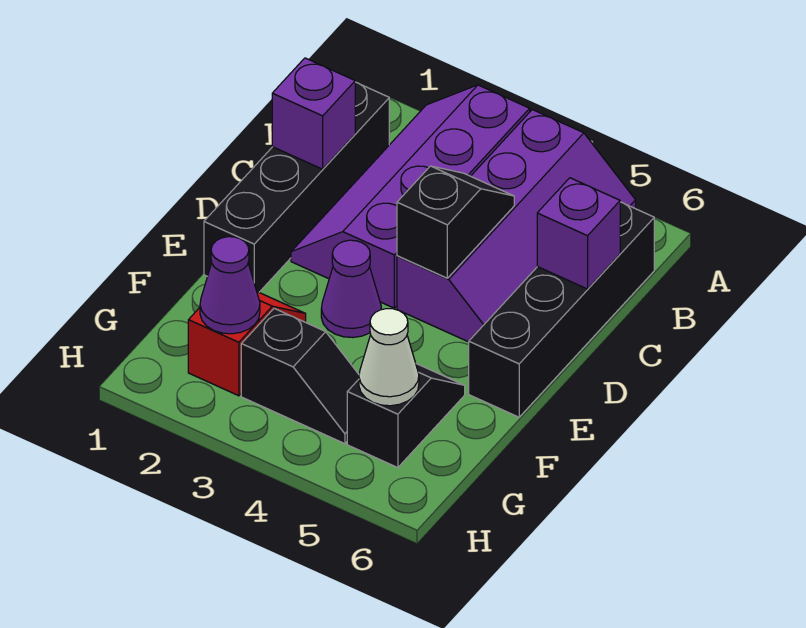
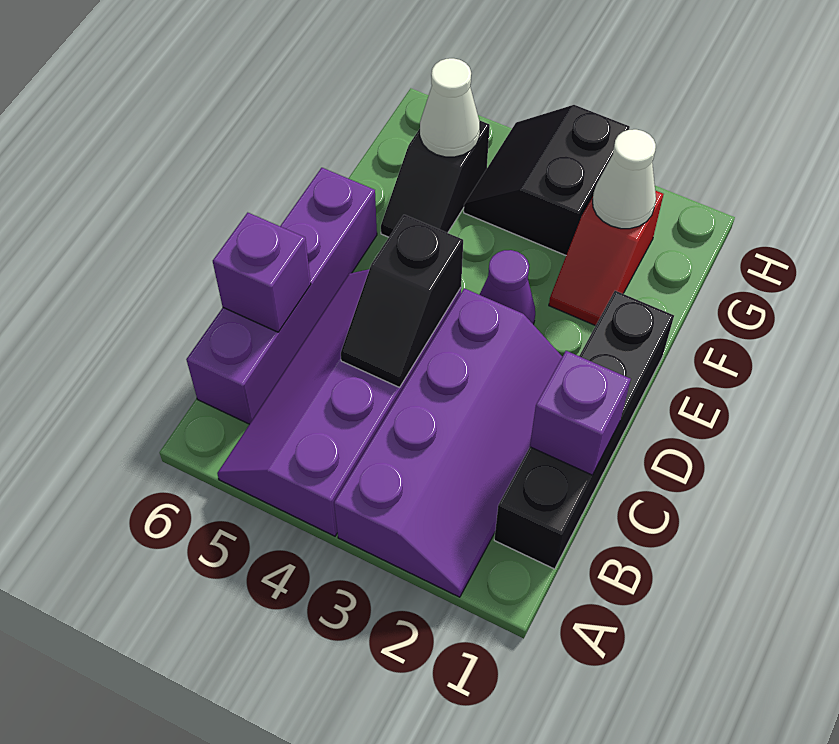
black 1x4 brick [469,202,654,417] -> purple 1x4 brick [186,168,377,424]
purple 1x1 cone [200,237,260,334] -> white 1x1 cone [593,129,656,229]
black 1x2 slope [241,308,359,444] -> black 2x2 slope [464,105,630,255]

